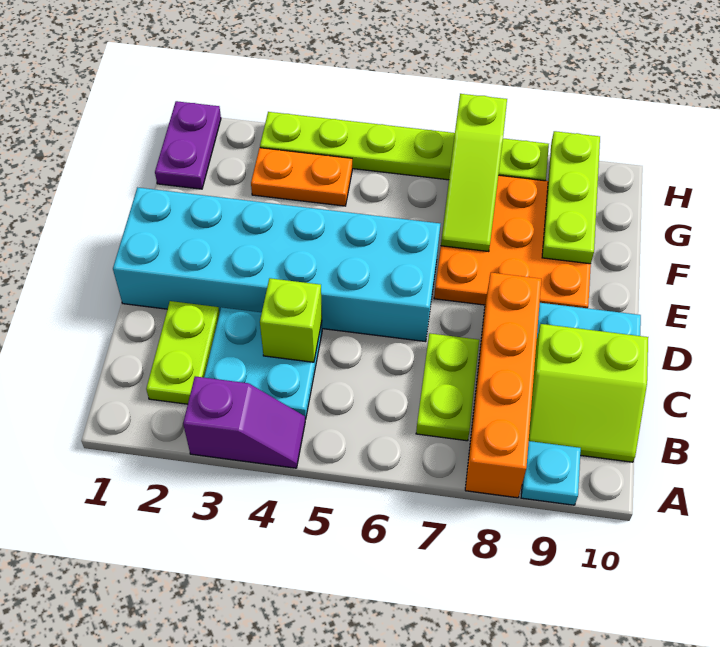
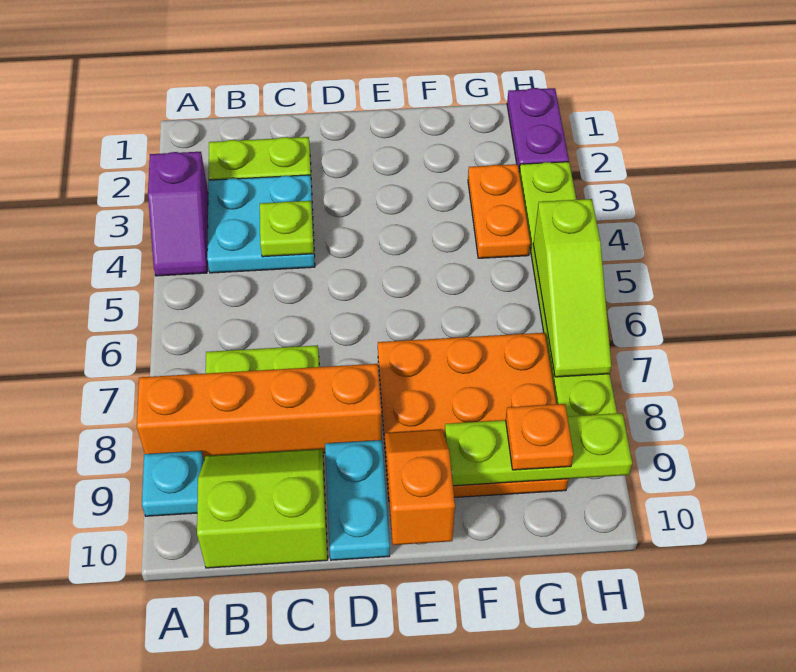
lime 2x2 slope [529,324,648,462] -> lime 2x2 slope turned to [197,449,328,568]
lime 1x1 brick [260,278,322,362] -> lime 1x1 plate [260,201,314,257]
cyan 2x6 brick [113,187,440,342] -> none
none -> orange 1x2 slope [385,429,455,545]
lime 1x3 slope [441,94,507,252] -> lime 1x3 slope turned to [533,199,611,377]
purple 1x2 plate [155,101,221,189] -> purple 1x2 plate turned to [507,88,569,171]
none -> orange 1x1 plate [506,404,573,470]

